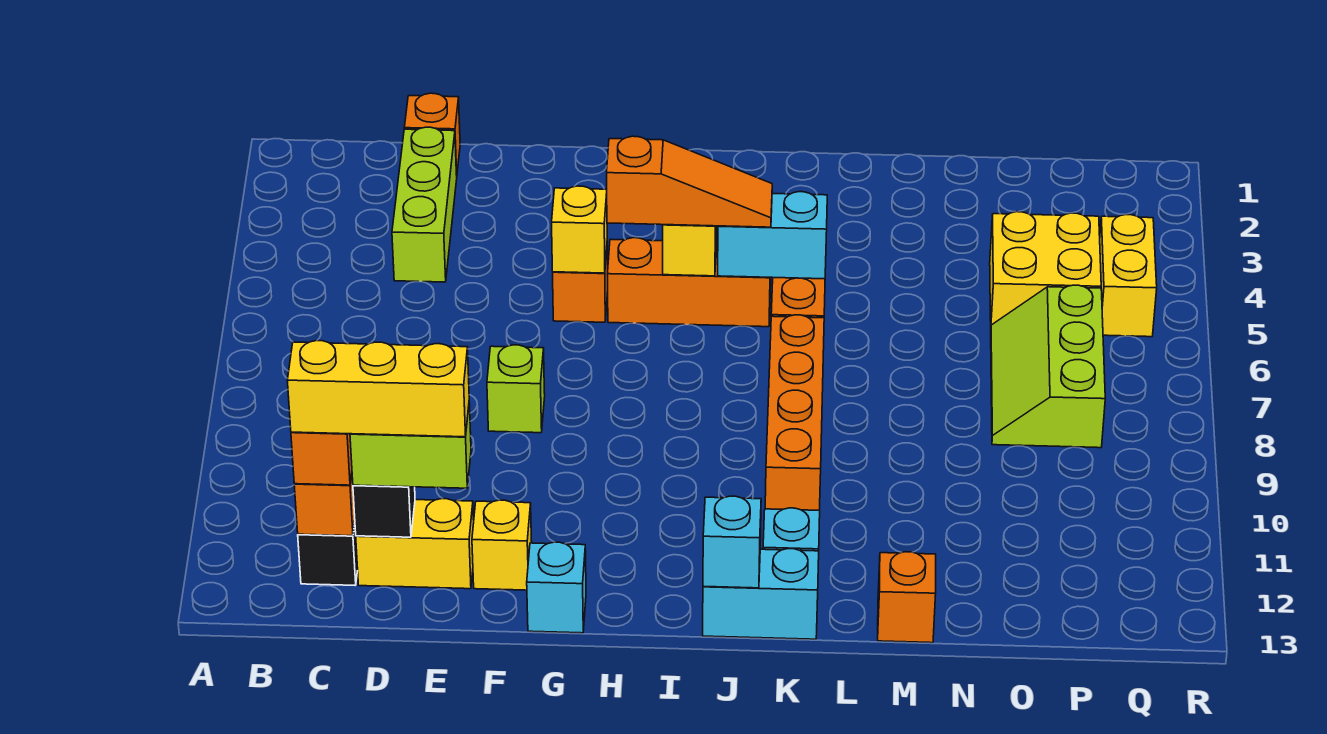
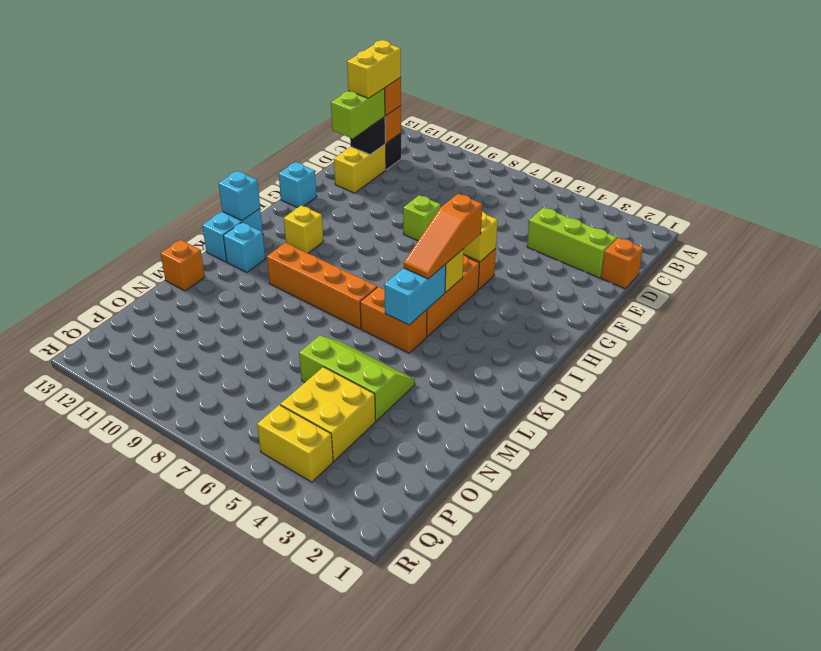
yellow 1x3 brick [287,341,469,437] -> yellow 1x2 brick [347,40,401,98]
yellow 1x1 brick [472,500,532,590] -> yellow 1x1 brick moved to [284,205,324,253]
lime 2x3 slope [991,285,1105,448] -> lime 2x3 slope moved to [299,336,415,421]

